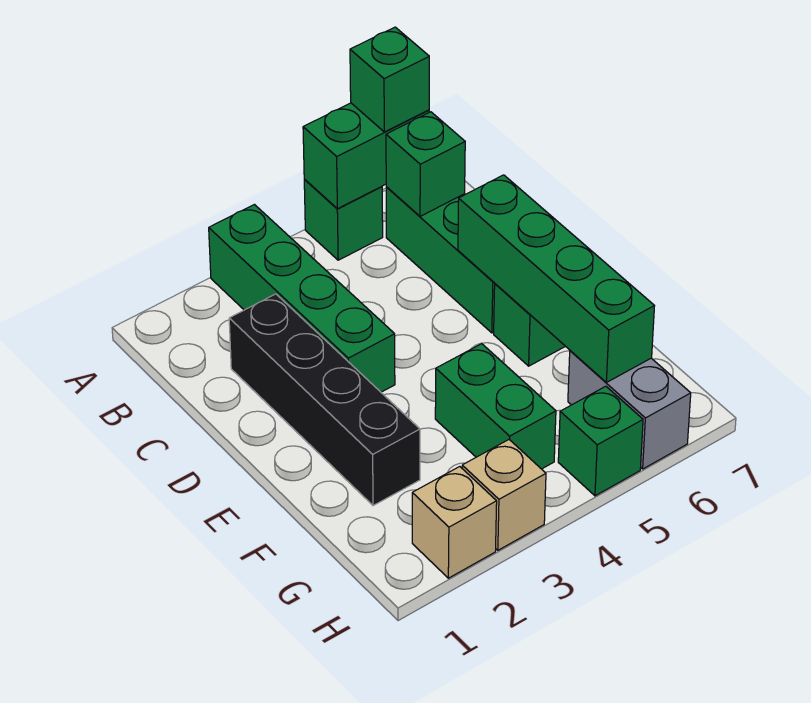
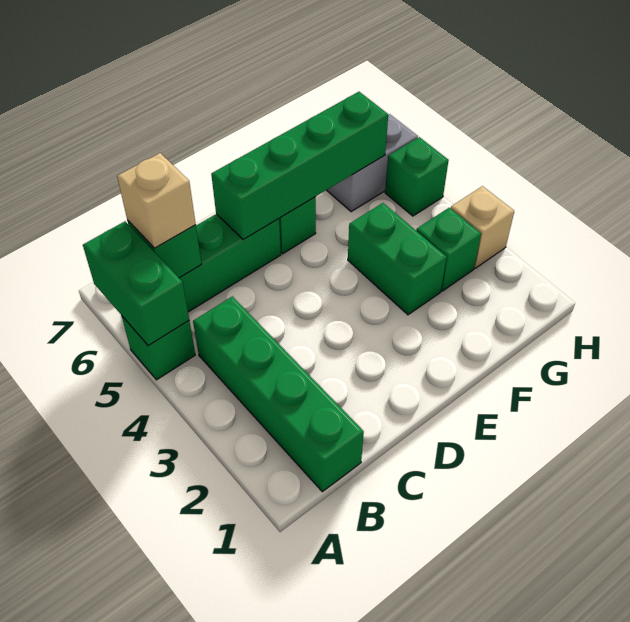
green 1x4 brick [209,205,395,392] -> green 1x4 brick turned to [193,296,364,492]
green 1x1 brick [350,27,429,132] -> green 1x1 brick moved to [416,208,481,291]
black 1x4 brick [229,294,420,506] -> none
green 1x2 brick [435,344,556,469] -> green 1x2 brick turned to [348,203,447,315]
tan 1x1 brick [412,467,497,578] -> tan 1x1 brick moved to [117,153,196,248]

